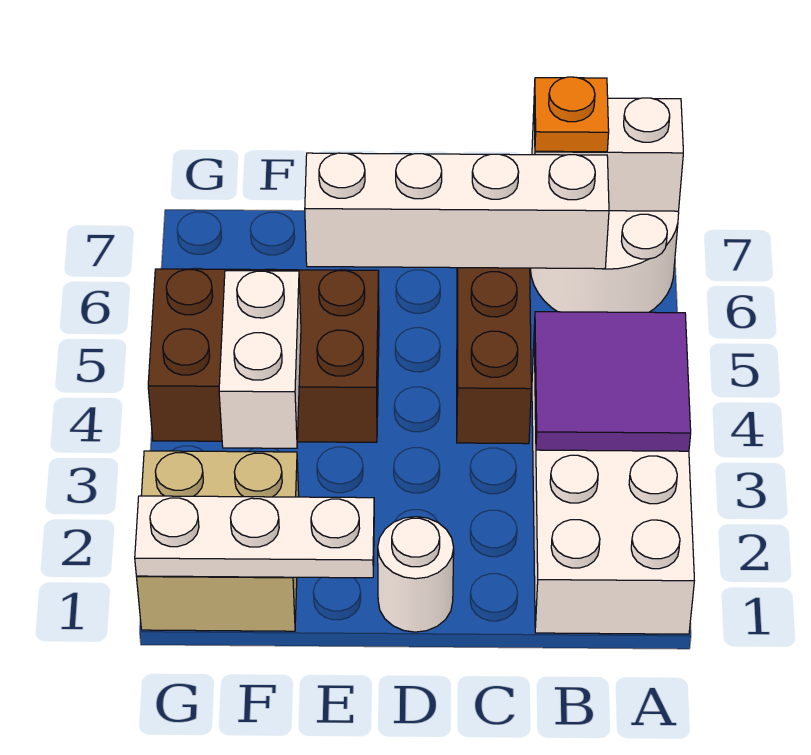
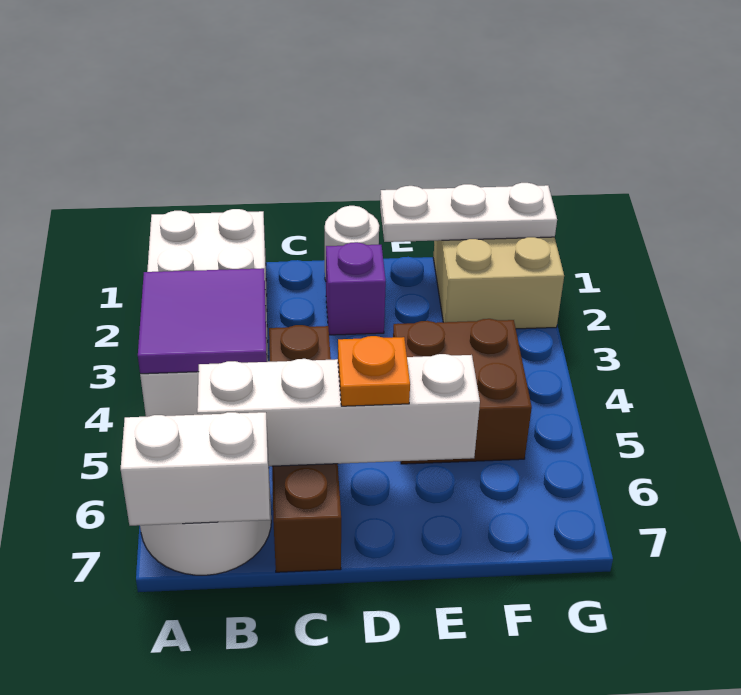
orange 1x1 plate [534,77,609,152] -> orange 1x1 plate moved to [338,336,410,406]
none -> purple 1x1 brick [326,242,386,335]
brown 2x3 brick [148,269,379,442] -> brown 2x2 brick [393,319,532,464]
white 1x2 brick [219,271,301,448] -> none

